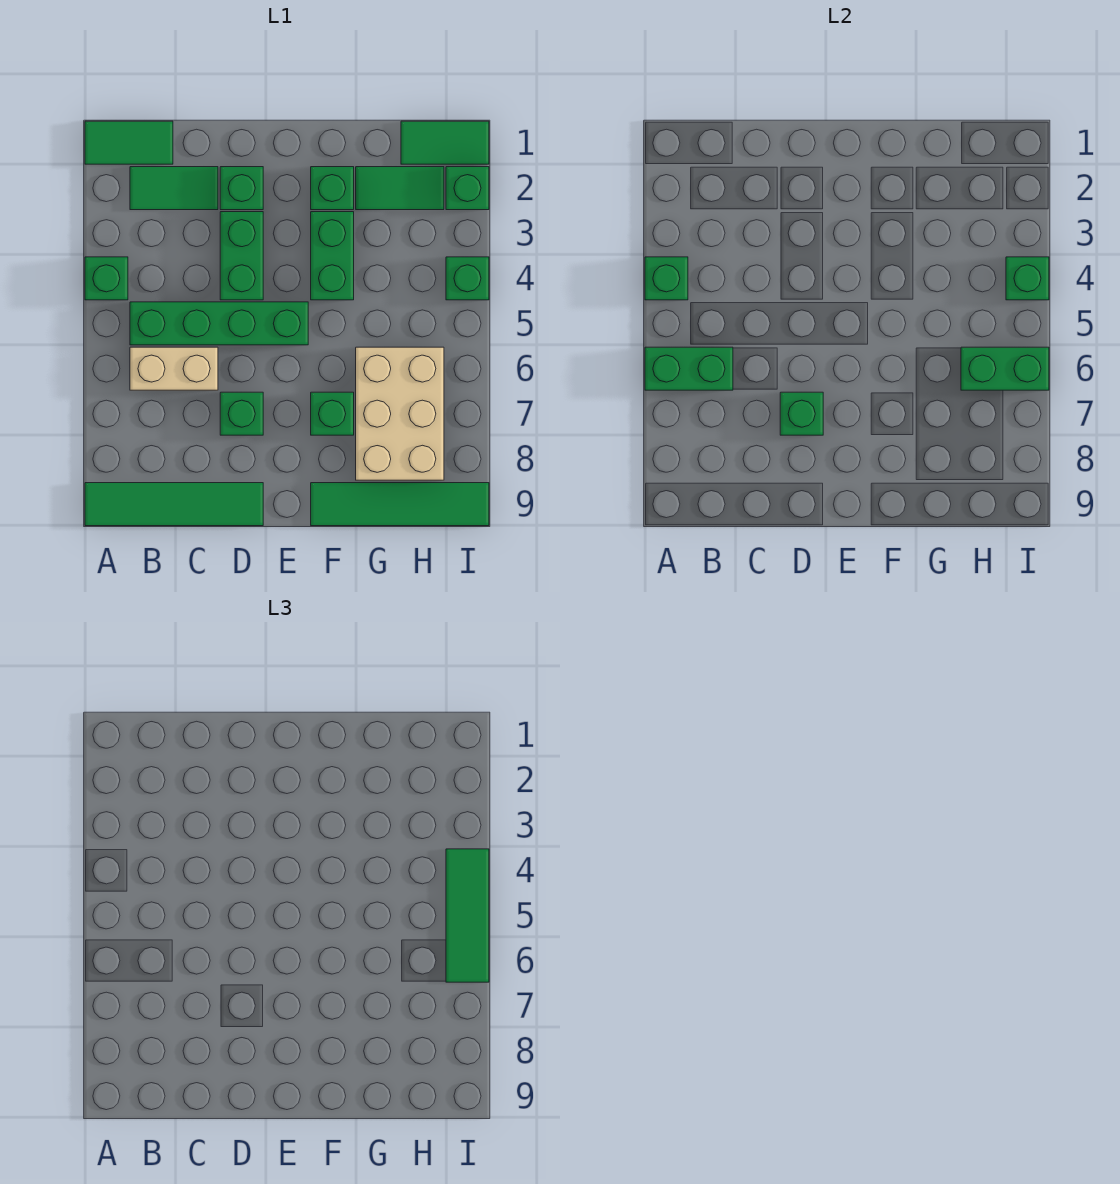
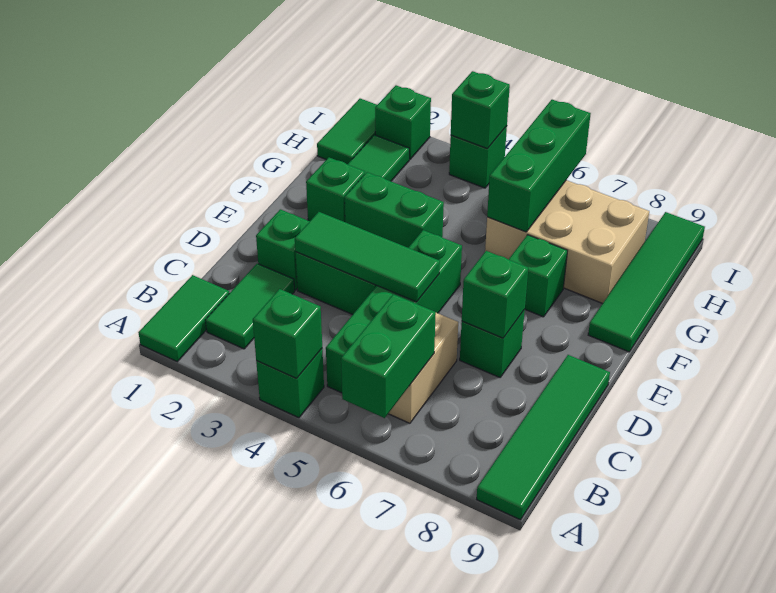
green 1x2 brick [961,347,1049,390] -> green 1x3 brick [487,100,591,232]
green 1x3 tile [446,849,489,982] -> green 1x3 tile moved to [295,212,440,302]

